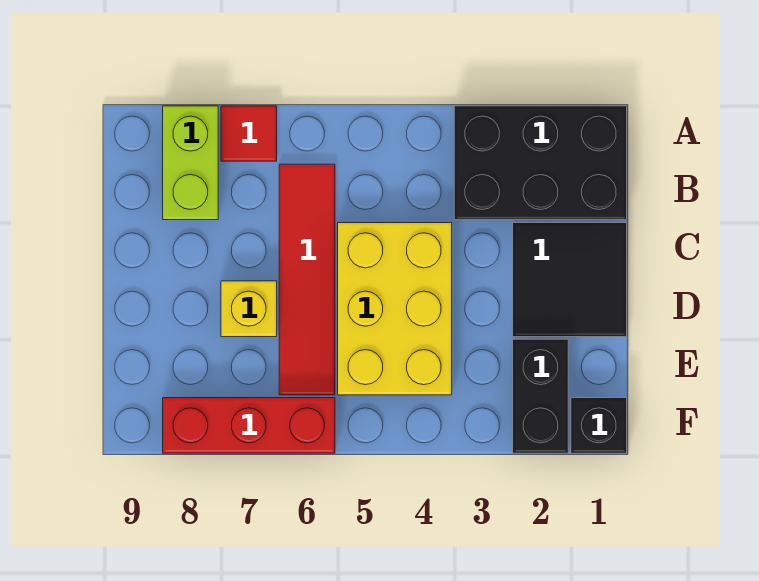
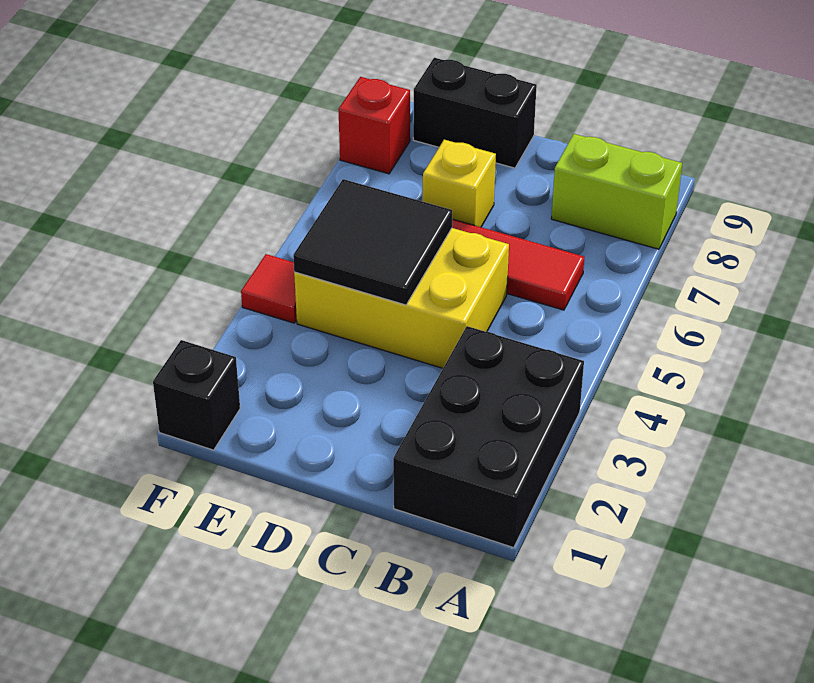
red 1x1 tile [221,106,277,161] -> red 1x1 tile moved to [241,254,297,323]
black 2x2 tile [513,223,627,337] -> black 2x2 tile moved to [293,179,452,305]
black 1x2 brick [513,339,568,453] -> black 1x2 brick moved to [413,58,537,168]
red 1x3 brick [163,398,335,453] -> red 1x1 brick [338,77,410,174]

